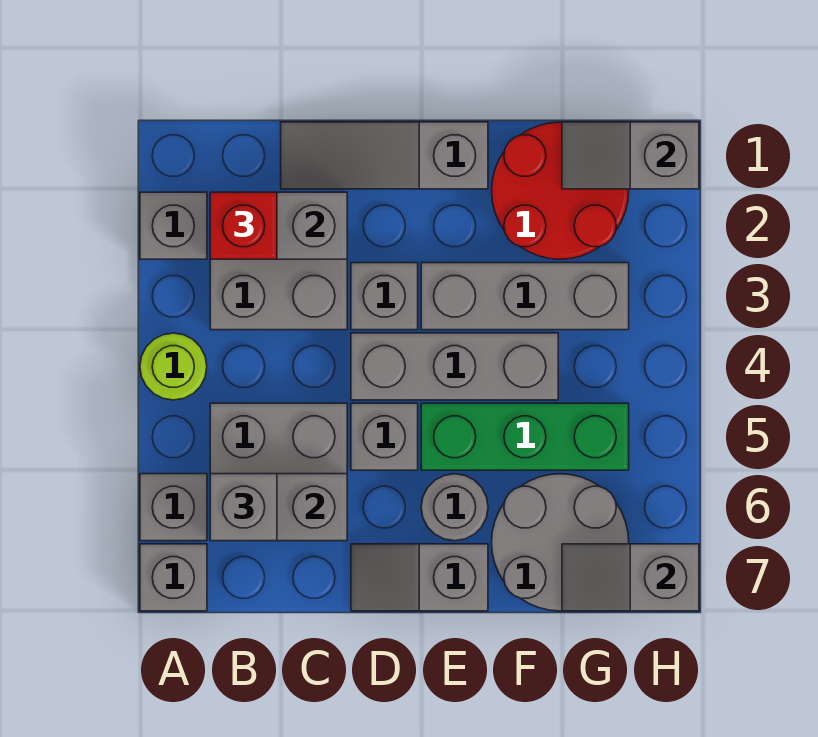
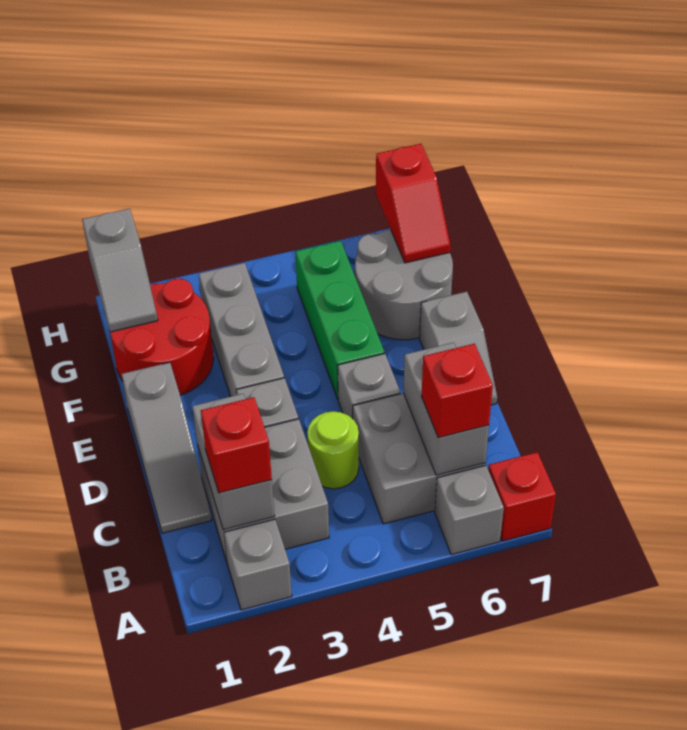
lime 1x1 round brick [140,333,207,400] -> lime 1x1 round brick moved to [307,411,359,489]
grey 1x1 brick [140,544,207,611] -> red 1x1 brick [488,452,556,541]
grey 1x1 brick [210,474,277,541] -> red 1x1 brick [421,344,493,438]
grey 1x3 brick [351,333,558,400] -> none
grey 1x1 round brick [421,474,488,541] -> none
grey 1x2 slope [562,544,699,611] -> red 1x2 slope [376,144,450,263]

